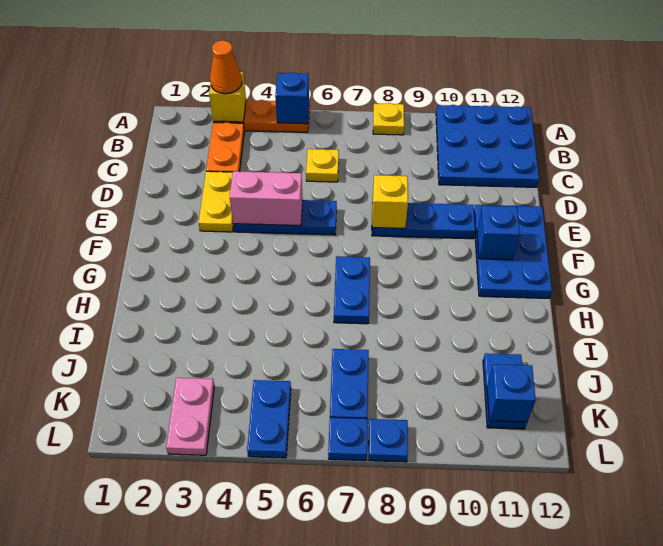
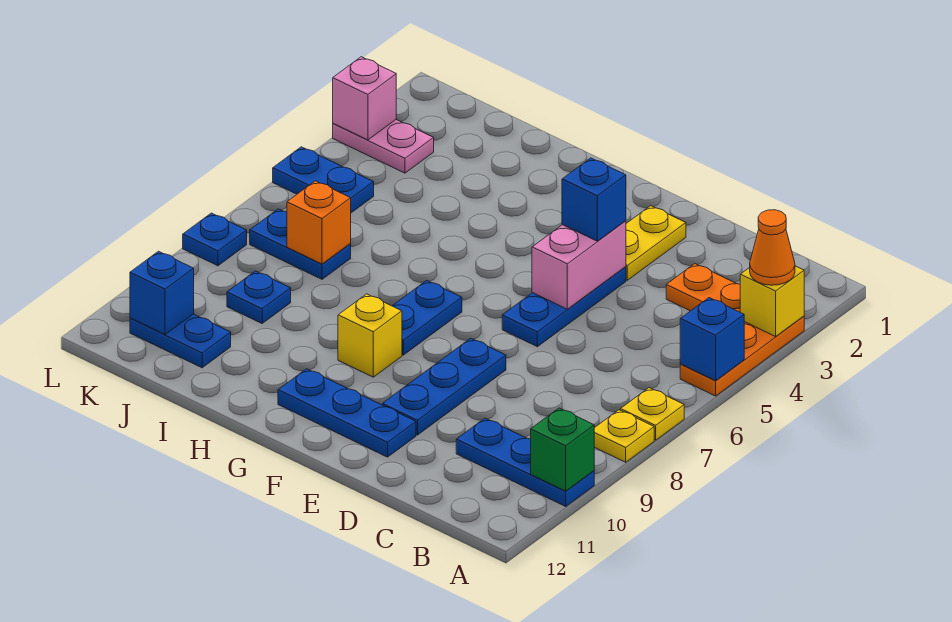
blue 3x3 plate [436,105,539,187] -> blue 1x3 plate [456,418,594,506]
none -> green 1x1 brick [531,408,594,491]
yellow 1x1 plate [306,149,339,182] -> yellow 1x1 plate moved to [620,388,684,440]
yellow 1x2 plate [199,171,233,232] -> yellow 1x2 plate turned to [626,206,686,280]
yellow 1x1 brick [372,175,408,228] -> yellow 1x1 brick moved to [338,294,402,377]
blue 2x3 plate [474,205,552,298] -> blue 1x3 plate [278,369,416,457]
blue 1x1 brick [477,206,520,260] -> blue 1x1 brick moved to [562,158,626,241]
blue 1x2 plate [334,256,370,324] -> blue 1x2 plate turned to [392,280,462,355]
none -> orange 1x1 brick [287,181,351,264]
none -> pink 1x1 brick [333,57,396,140]
blue 1x1 plate [328,418,368,461] -> blue 1x1 plate moved to [227,271,291,323]

